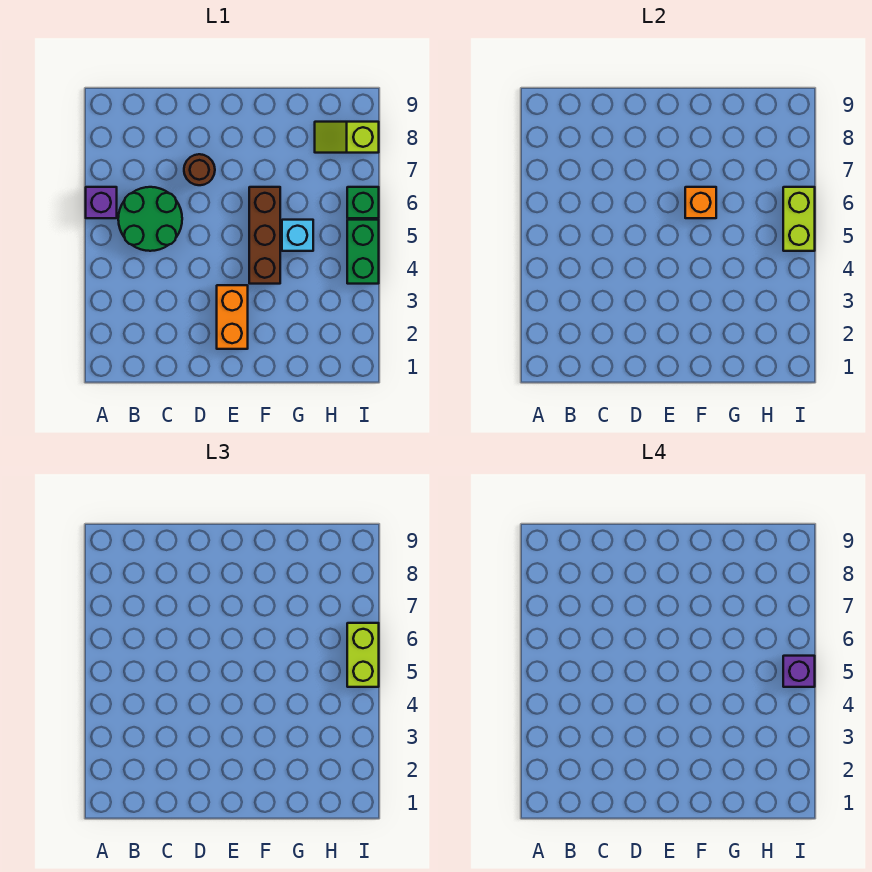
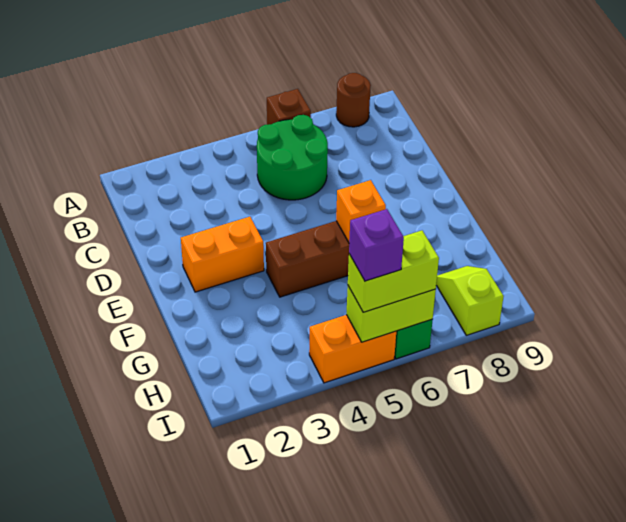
purple 1x1 brick [86,187,117,218] -> brown 1x1 brick [267,89,311,125]
brown 1x1 round brick [184,154,215,185] -> brown 1x1 round brick moved to [336,73,371,127]
cyan 1x1 brick [282,220,313,251] -> none
green 1x2 brick [347,220,379,284] -> orange 1x2 brick [309,315,396,383]

